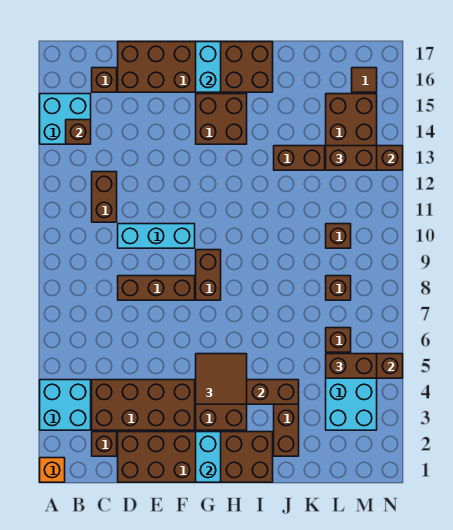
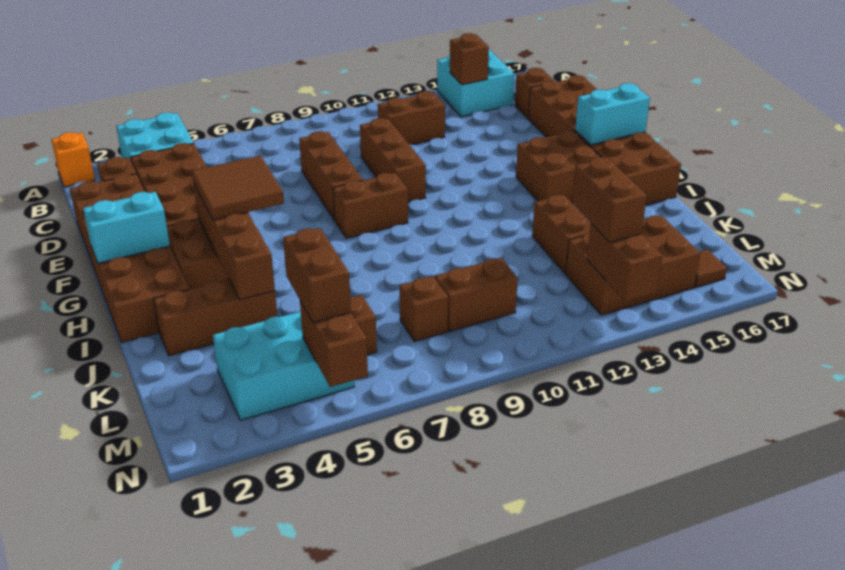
cyan 1x3 brick [118,224,195,248] -> brown 1x3 brick [360,118,426,202]
brown 1x1 brick [326,224,351,248] -> brown 1x2 brick [435,258,518,332]

